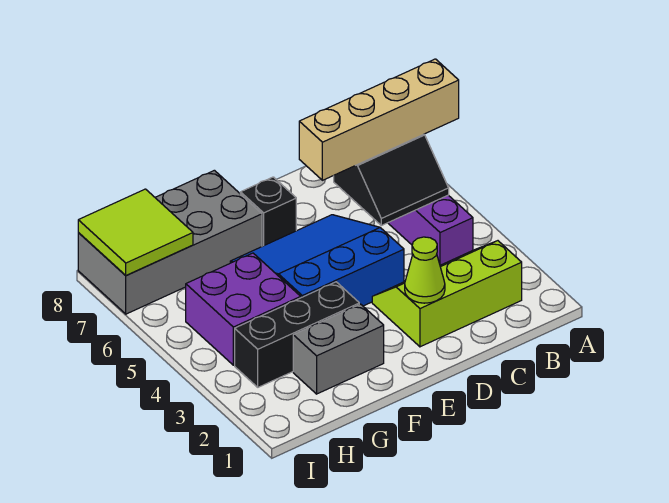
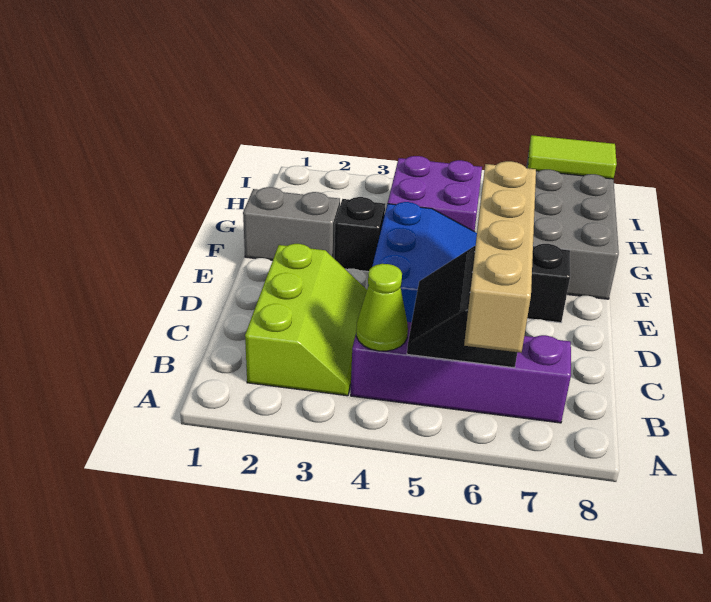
lime 1x1 cone [405,237,445,303] -> lime 1x1 cone moved to [356,264,408,351]
grey 1x2 brick [293,304,384,394] -> grey 1x2 brick turned to [243,187,340,260]
black 1x3 brick [235,282,359,387] -> black 1x1 brick [334,197,385,272]
lime 2x2 tile [78,189,193,276] -> lime 1x2 tile [528,135,617,179]

